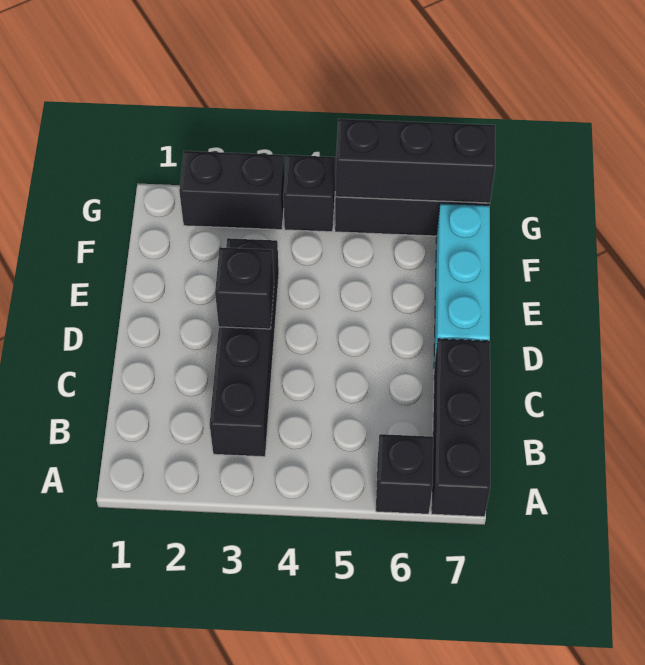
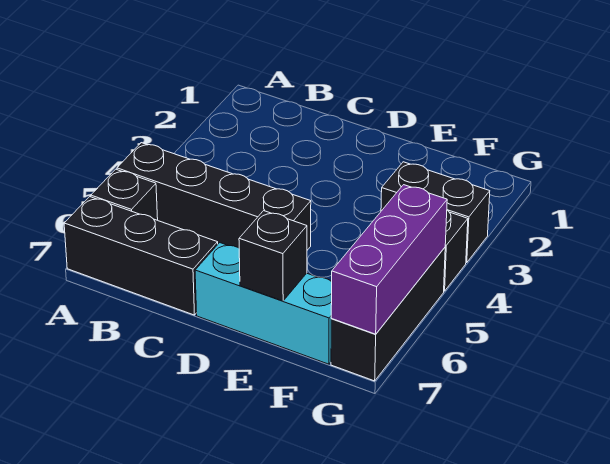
black 1x4 brick [210,238,279,457] -> black 1x4 brick moved to [117,143,311,250]
black 1x1 brick [215,247,274,329] -> black 1x1 brick moved to [239,211,307,301]
black 1x2 brick [179,151,285,230] -> black 1x2 brick turned to [381,162,490,263]
black 1x3 brick [336,119,495,203] -> purple 1x3 brick [331,185,447,334]

